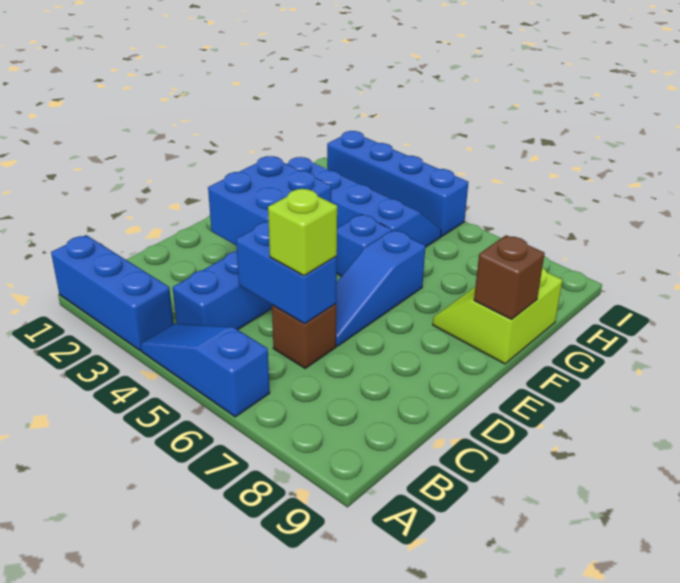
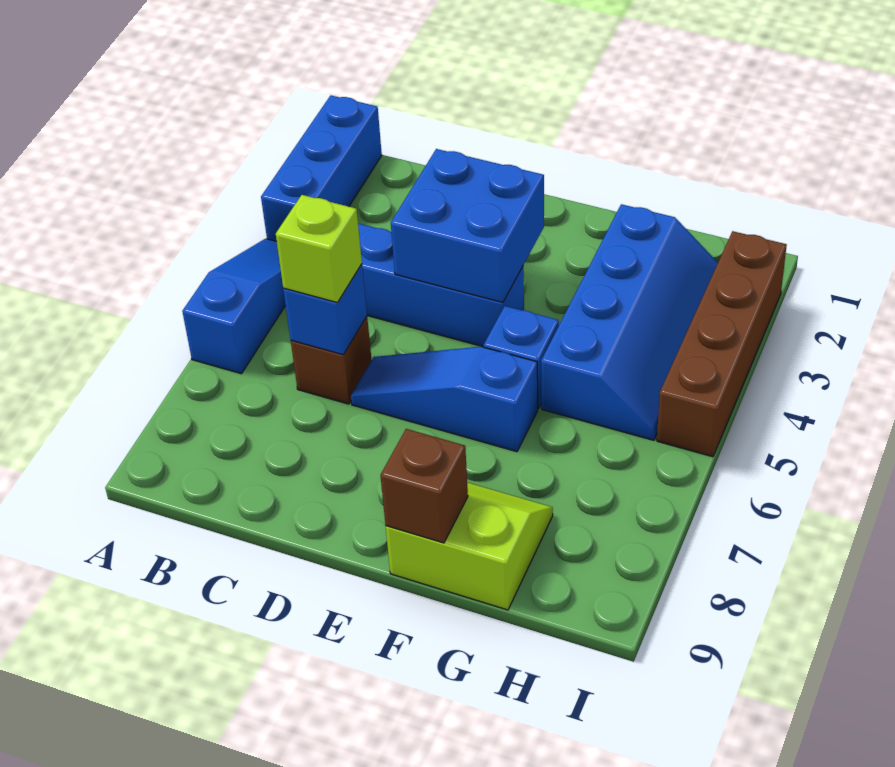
blue 1x2 brick [236,221,337,324] -> blue 1x1 brick [283,264,367,355]
blue 1x4 brick [327,131,468,236] -> brown 1x4 brick [657,231,787,457]

